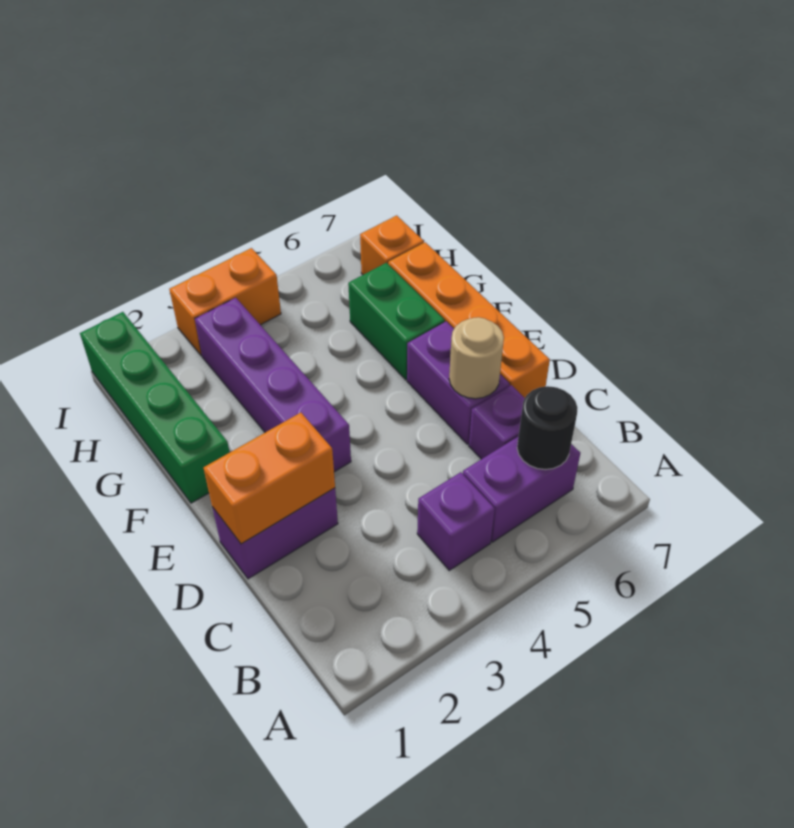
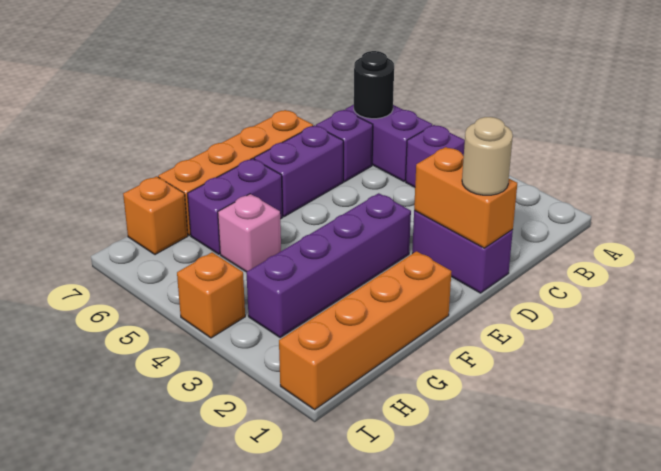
tan 1x1 round brick [449,317,504,399] -> tan 1x1 round brick moved to [462,117,513,195]
green 1x4 brick [80,312,230,503] -> orange 1x4 brick [279,251,452,410]
green 1x2 brick [348,263,445,380] -> purple 1x2 brick [187,159,283,254]
none -> pink 1x1 brick [218,194,281,272]
orange 1x2 brick [169,248,281,356] -> orange 1x1 brick [177,252,245,338]

